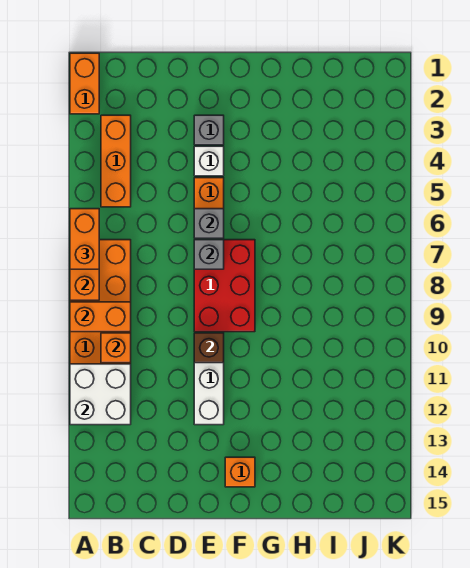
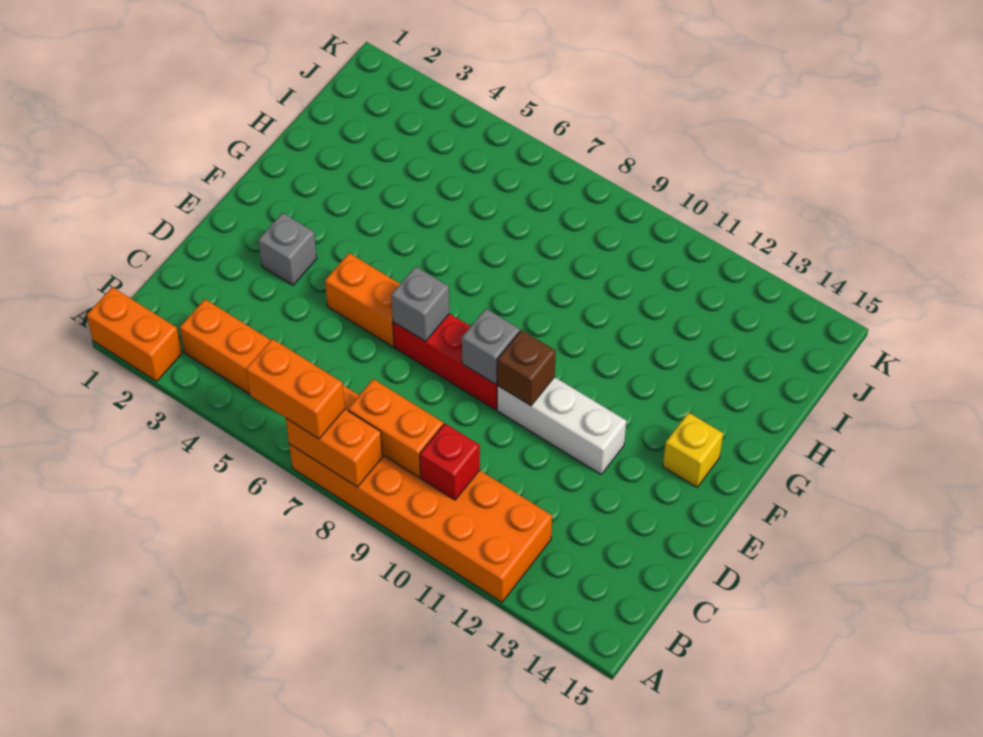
orange 1x2 brick [70,302,131,332] -> orange 1x2 brick turned to [348,379,443,477]
white 2x2 brick [70,364,131,425] -> none
orange 1x1 brick [101,333,131,363] -> red 1x1 brick [420,424,480,500]
white 1x1 brick [194,146,224,176] -> none
grey 1x1 brick [194,209,224,238] -> grey 1x1 brick moved to [462,309,520,384]
red 2x3 brick [194,240,255,332] -> red 1x3 brick [393,314,497,410]
orange 1x1 brick [225,457,255,487] -> yellow 1x1 brick [663,413,723,487]

